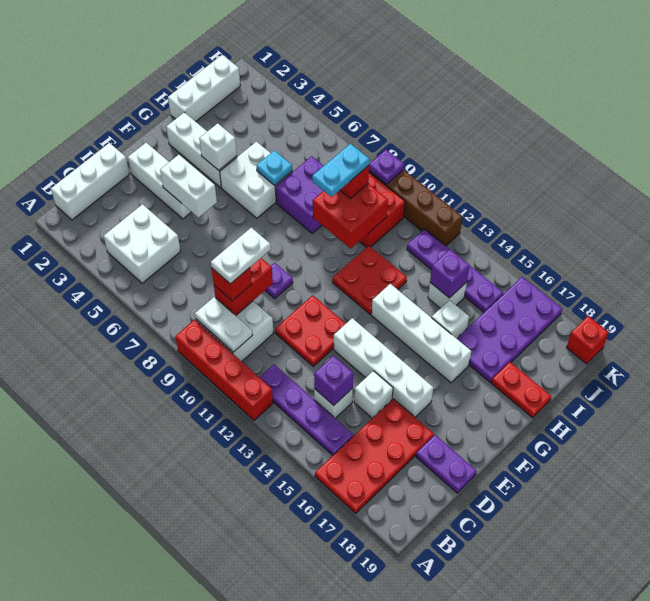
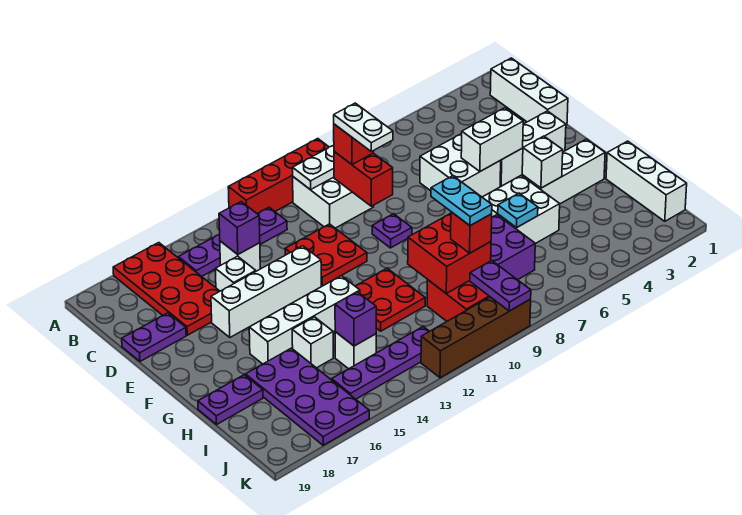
white 2x2 brick [104,204,181,283] -> white 2x2 brick moved to [420,134,501,197]
red 1x2 plate [491,362,551,418] -> purple 1x2 plate [198,375,263,424]
purple 1x1 plate [369,150,404,184] -> purple 1x2 plate [470,261,531,311]
red 1x1 brick [566,316,609,364] -> none

